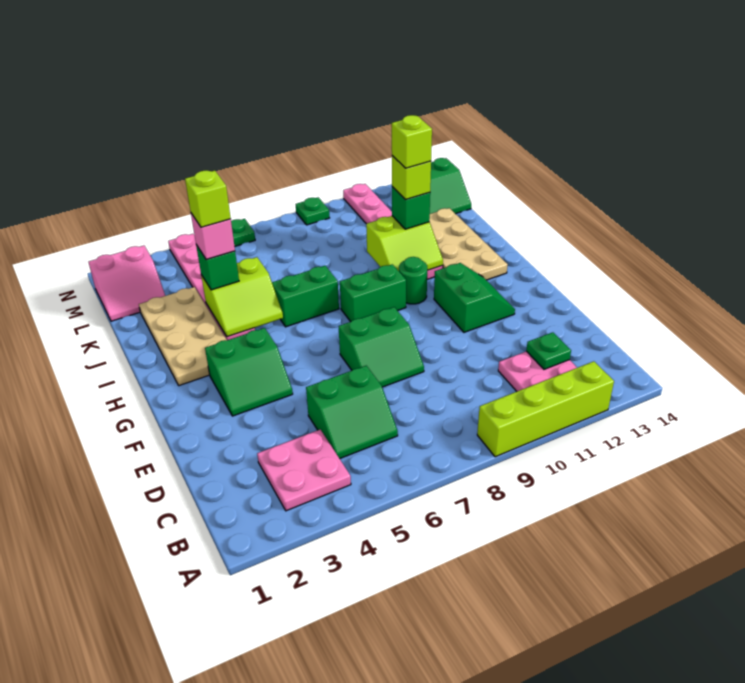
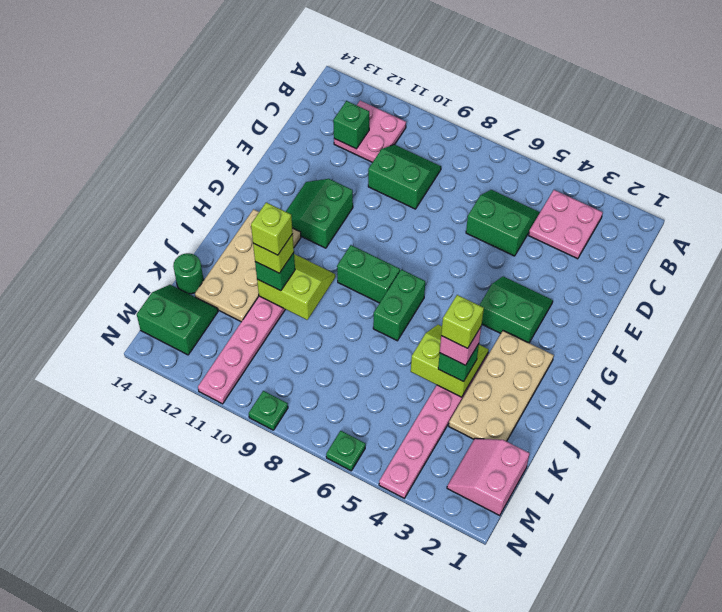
lime 1x4 brick [477,361,614,457] -> none
green 1x1 plate [526,332,571,369] -> green 1x1 brick [333,101,369,149]
green 2x2 slope [339,307,424,387] -> green 2x2 slope moved to [368,145,441,209]
green 1x1 round brick [399,257,427,304] -> green 1x1 round brick moved to [173,253,204,294]
green 1x2 brick [272,266,339,327] -> green 1x2 brick turned to [373,269,425,341]
pink 2x2 slope [89,246,165,321] -> pink 2x2 slope turned to [447,438,530,516]

